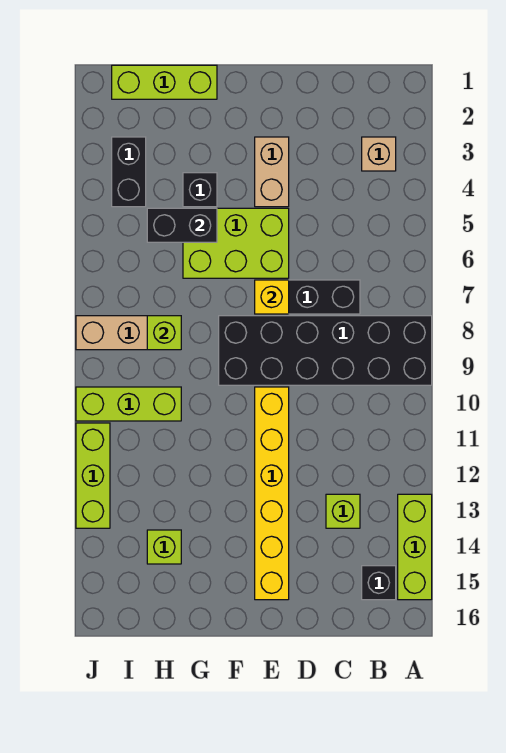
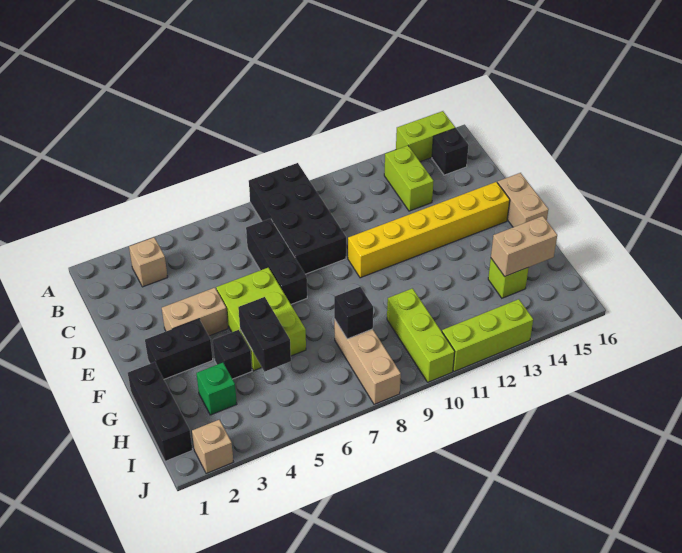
black 2x6 brick [219,316,432,385] -> black 2x4 brick [249,163,346,274]
lime 1x3 brick [398,494,432,600] -> lime 1x2 brick [396,111,455,162]
lime 1x1 brick [326,494,360,528] -> lime 1x2 brick [384,146,433,211]
yellow 1x1 brick [255,280,289,314] -> none
none -> tan 1x2 brick [497,173,548,227]
lime 1x3 brick [112,65,217,99] -> black 1x3 brick [128,362,192,461]
none -> green 1x1 brick [196,363,237,415]
lime 1x1 brick [147,316,181,350] -> black 1x1 brick [334,287,373,339]
none -> tan 1x2 brick [491,216,557,276]
black 1x2 brick [112,137,146,207] -> black 1x2 brick moved to [145,319,213,379]
none -> tan 1x1 brick [192,420,233,474]

